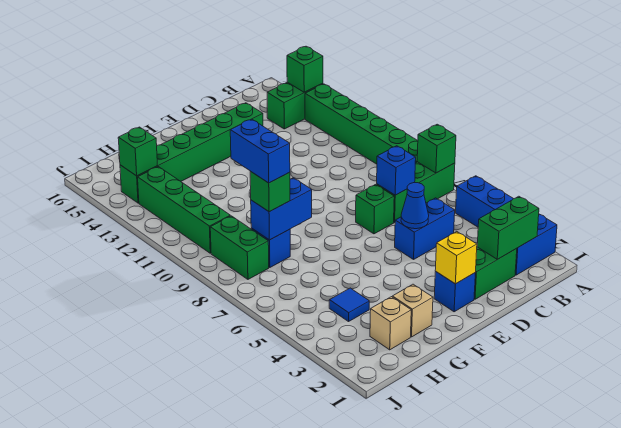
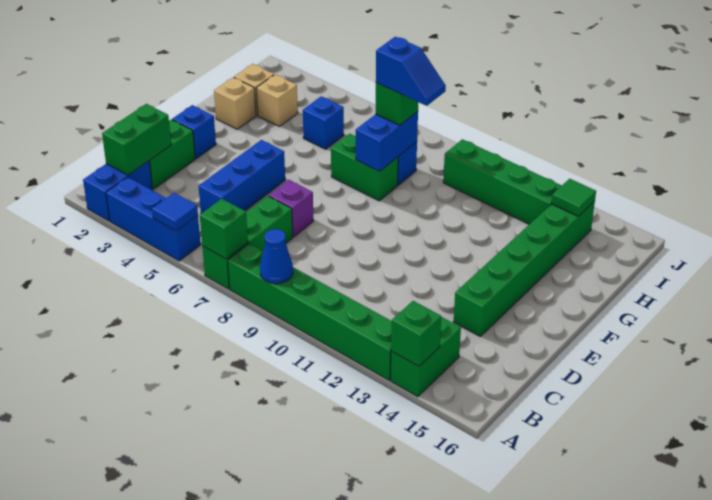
blue 1x2 brick [395,198,455,259] -> blue 1x3 brick [199,140,285,213]
blue 1x1 brick [377,146,416,195] -> blue 1x1 brick moved to [303,96,344,149]
blue 1x1 cone [401,183,429,229] -> blue 1x1 cone moved to [260,229,293,284]
green 1x1 brick [356,185,394,234] -> purple 1x1 brick [269,180,313,237]
yellow 1x1 brick [435,232,477,284] -> none
none -> tan 1x1 brick [257,75,298,126]
blue 1x1 tile [329,288,369,322] -> blue 1x1 tile moved to [152,193,198,231]
blue 1x2 brick [230,119,290,183] -> blue 1x2 slope [376,37,446,106]
green 1x2 brick [210,216,269,279] -> green 1x2 brick moved to [331,134,398,201]
green 1x1 brick [118,127,157,176] -> green 1x1 tile [552,179,596,216]

